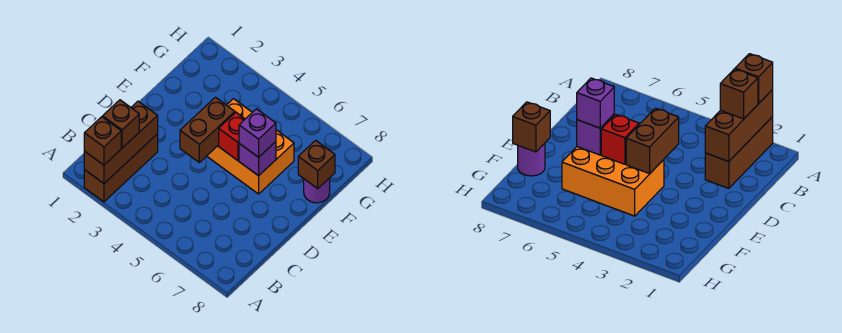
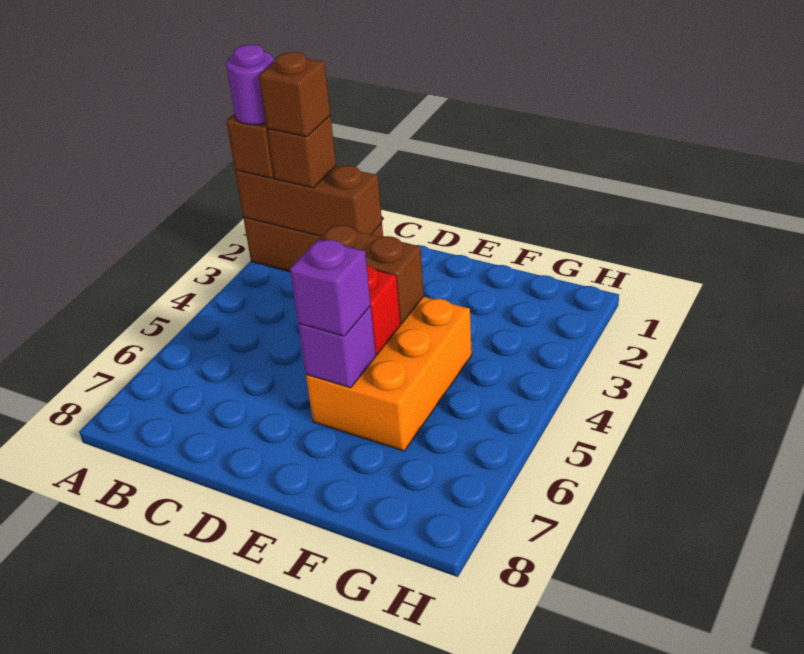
purple 1x1 round brick [304,178,330,203] -> purple 1x1 round brick moved to [226,45,274,125]
brown 1x1 brick [298,140,335,189] -> brown 1x1 brick moved to [259,52,330,137]

